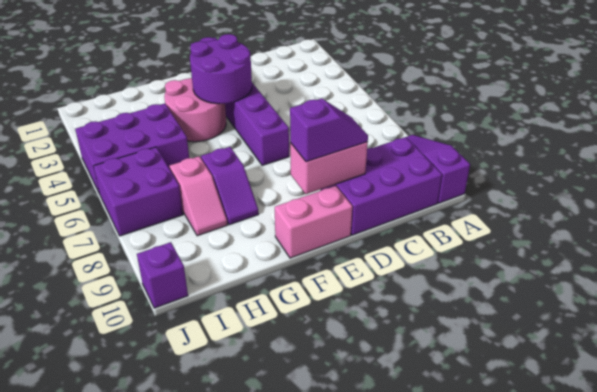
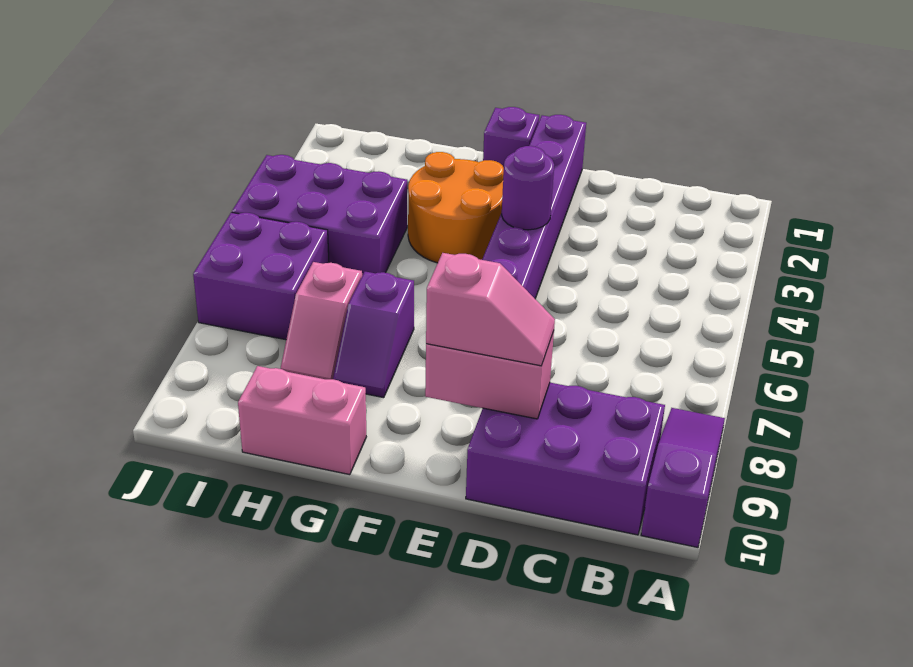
purple 1x2 slope [290,99,368,162] -> pink 1x2 slope [426,253,555,366]
purple 2x2 round brick [190,34,252,104] -> purple 1x1 round brick [502,146,554,230]
pink 1x2 brick [275,186,352,258] -> pink 1x2 brick moved to [238,366,366,475]
pink 2x2 round brick [164,78,226,142] -> orange 2x2 round brick [408,152,504,263]
purple 1x1 brick [137,242,188,308] -> purple 1x1 brick moved to [483,107,539,167]

